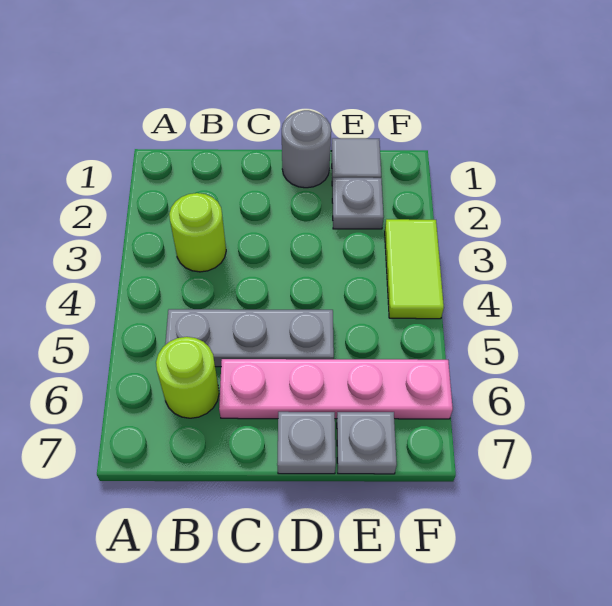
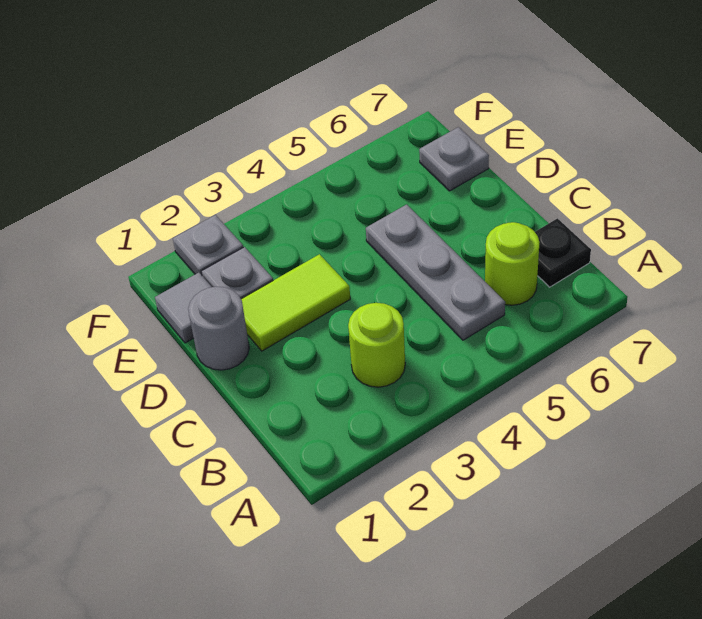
none -> black 1x1 plate [535,218,591,287]
pink 1x4 plate [219,359,453,419] -> none
grey 1x1 plate [277,412,336,474] -> grey 1x1 plate moved to [173,215,243,275]
lime 1x2 tile [385,219,444,319] -> lime 1x2 tile moved to [241,254,350,351]

